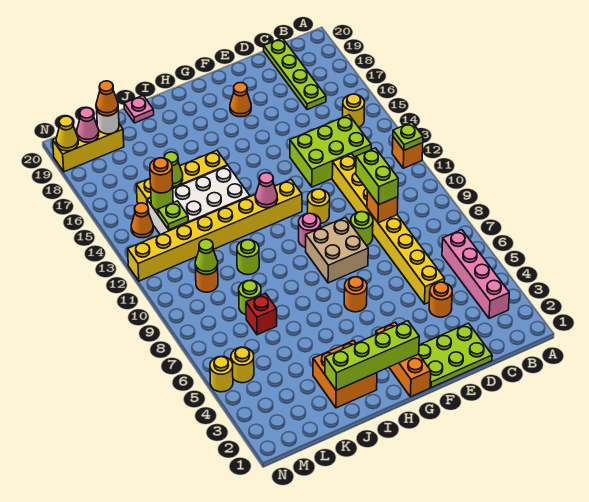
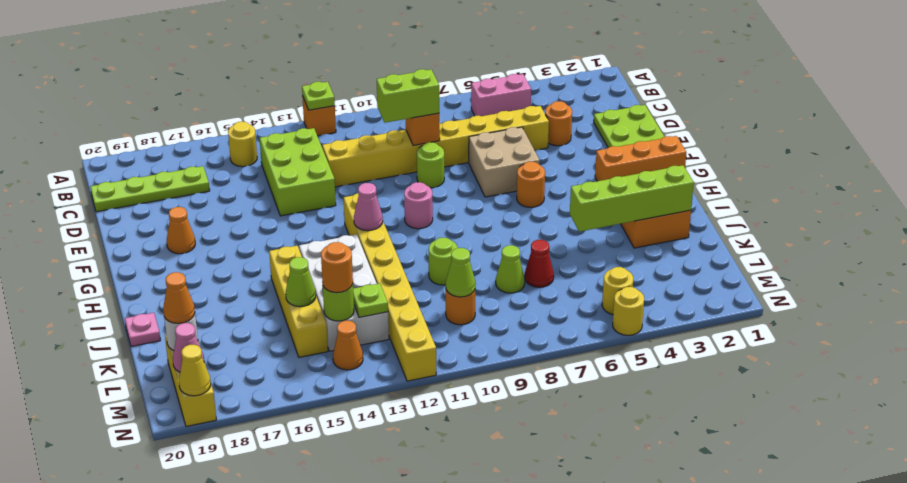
pink 1x4 brick [442,230,509,319] -> pink 1x2 brick [471,74,531,116]
tan 2x2 brick [306,217,368,283] -> tan 2x2 brick moved to [469,127,540,197]
yellow 1x1 round brick [307,189,330,223] -> none
lime 1x4 brick [325,321,419,390] -> lime 1x4 brick turned to [570,165,694,232]
red 1x1 brick [246,293,277,335] -> red 1x1 cone [525,240,554,287]
lime 1x1 round brick [239,280,261,315] -> lime 1x1 cone [496,245,525,293]

